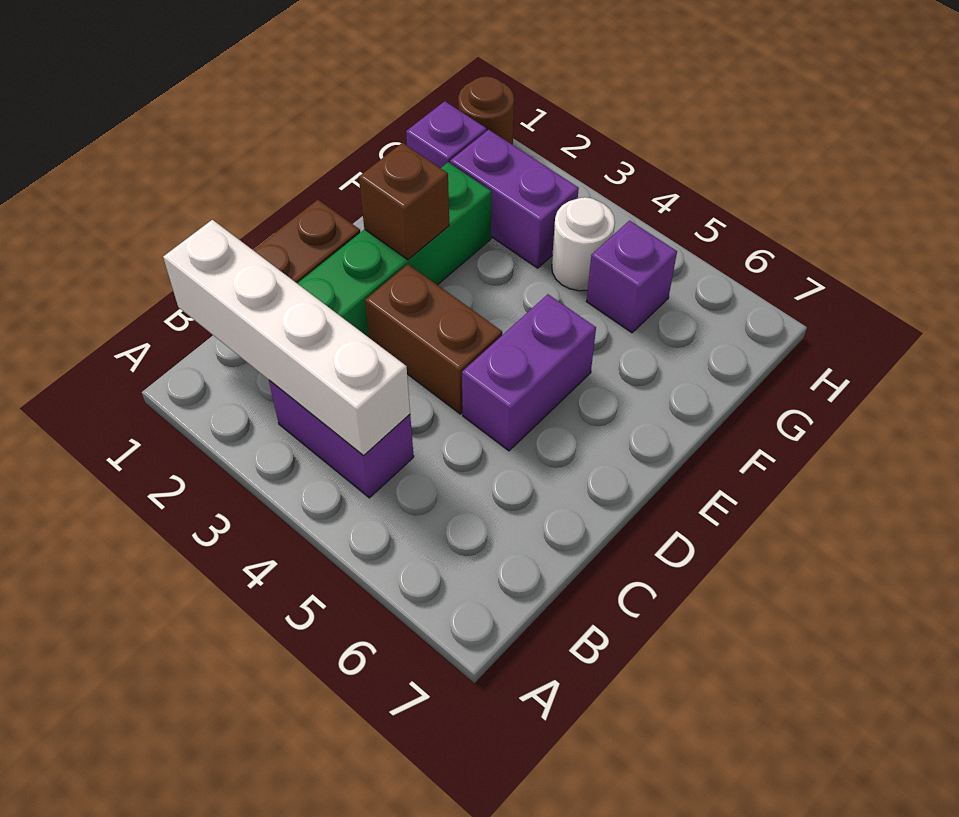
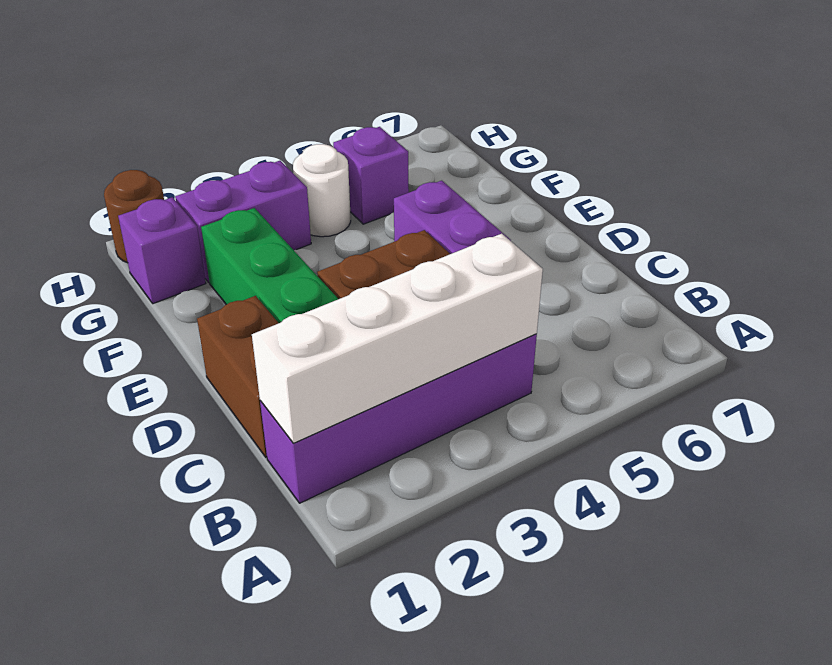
purple 1x2 brick [269,380,414,498] -> purple 1x4 brick [260,334,537,503]
brown 1x1 brick [359,143,449,260] -> none

